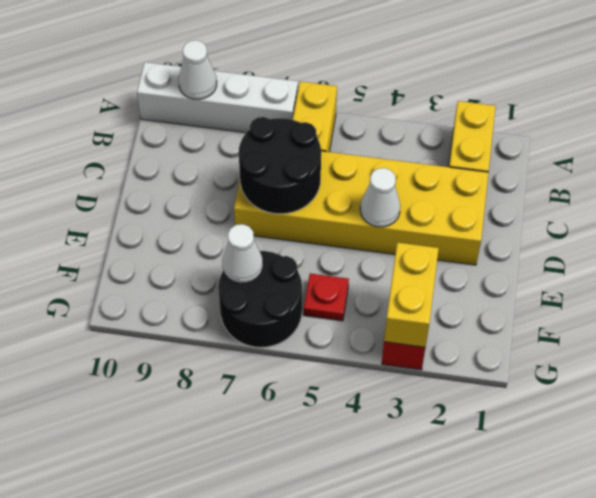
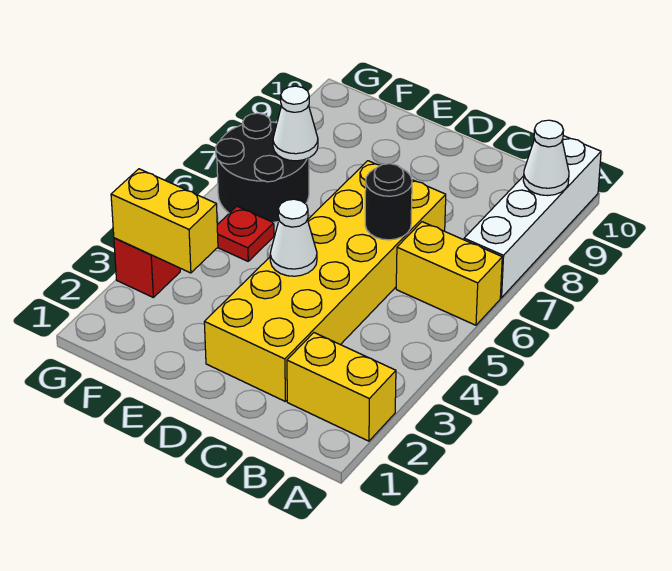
black 2x2 round brick [239,117,321,214] -> black 1x1 round brick [365,164,412,240]

